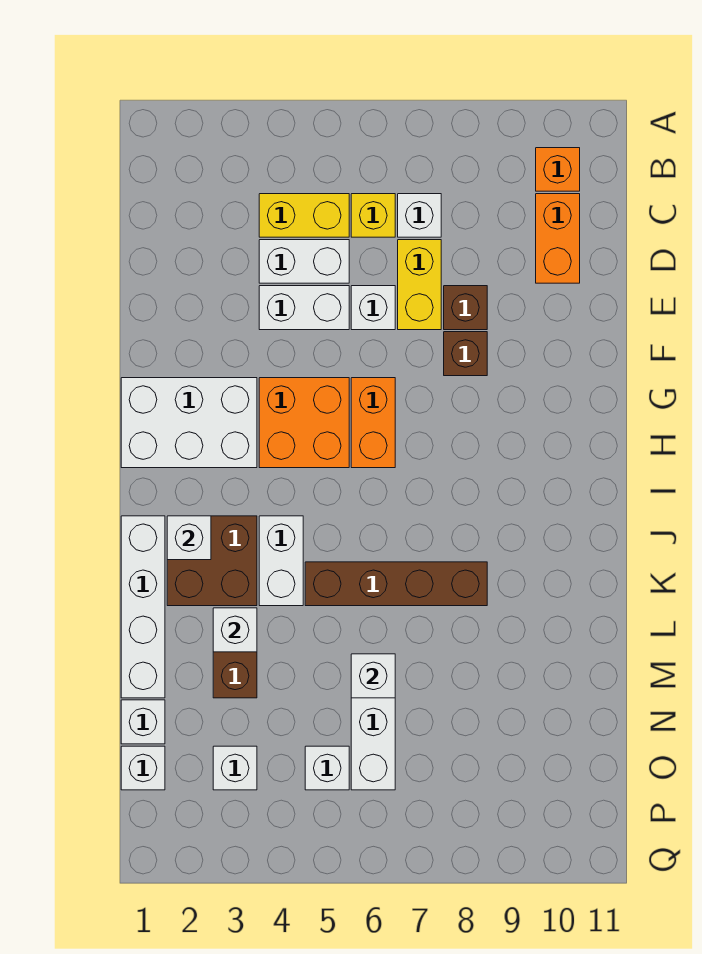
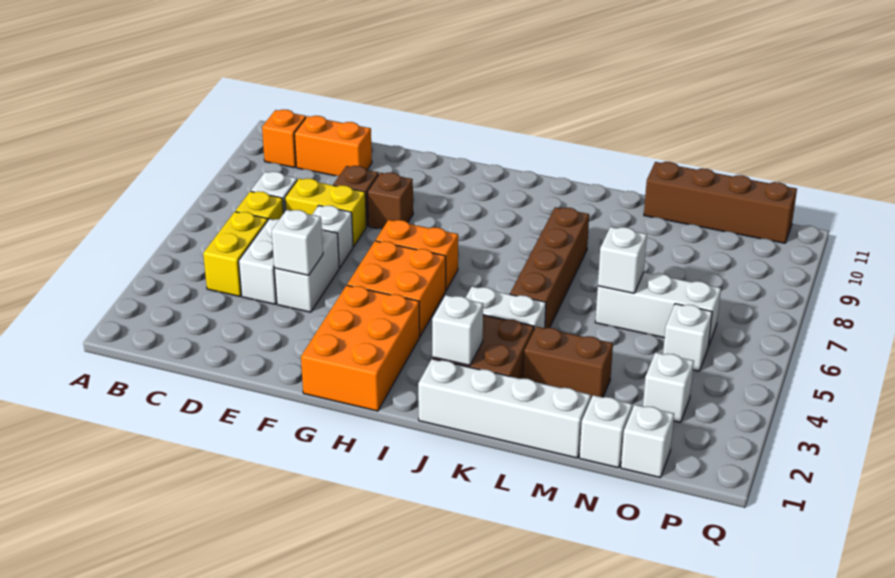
white 2x3 brick [121,378,257,468] -> orange 2x3 brick [301,285,420,411]
white 1x1 brick [213,608,257,652] -> white 1x1 brick moved to [272,210,323,275]
none -> brown 1x4 brick [644,162,797,243]

